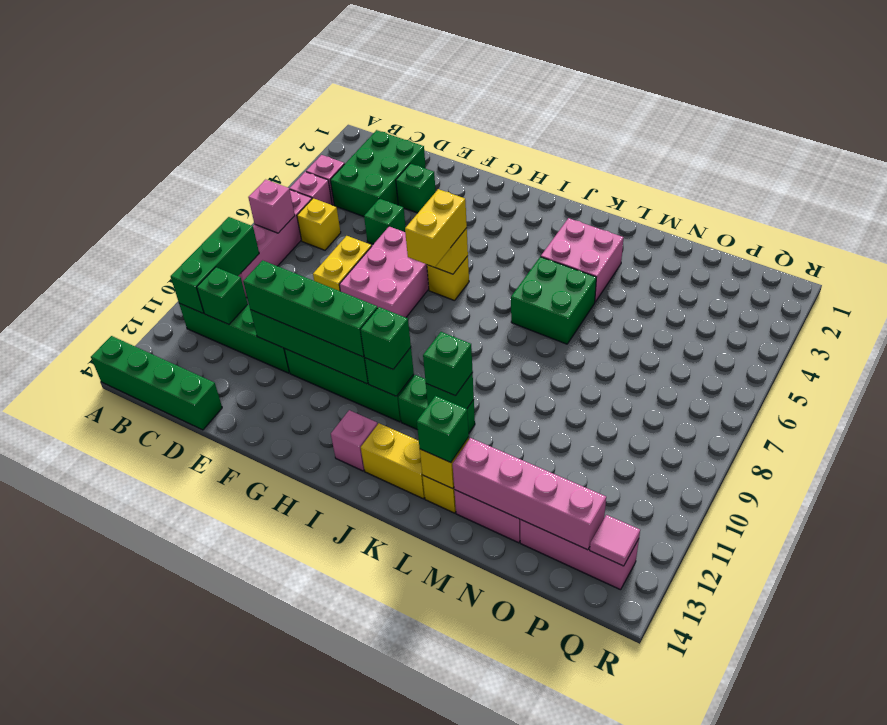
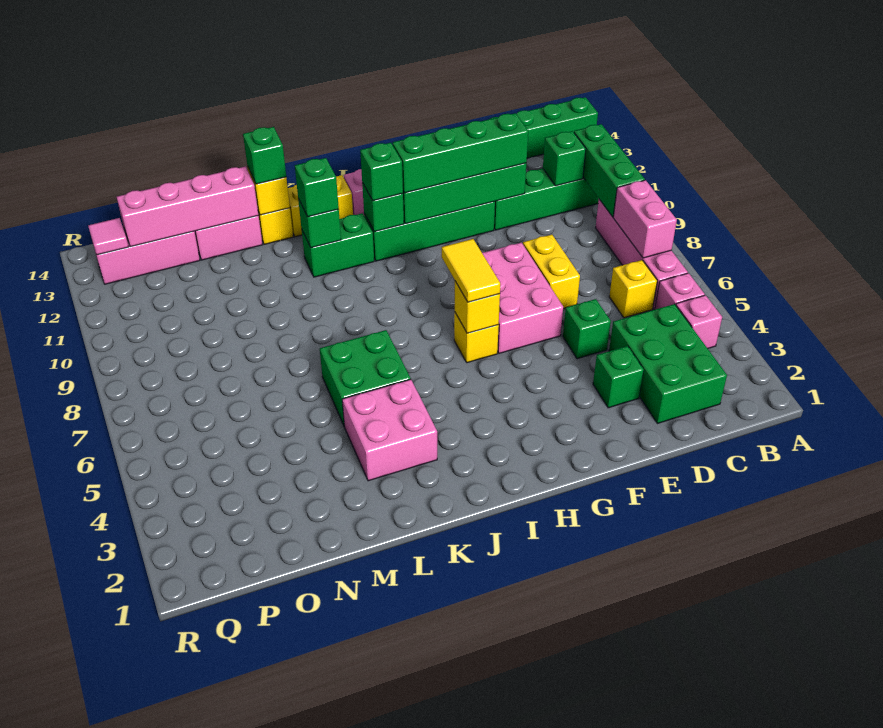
pink 1x1 brick [248,180,295,233] -> pink 1x2 brick [613,180,677,258]
yellow 1x2 brick [405,189,467,267] -> yellow 1x2 tile [442,239,500,302]

